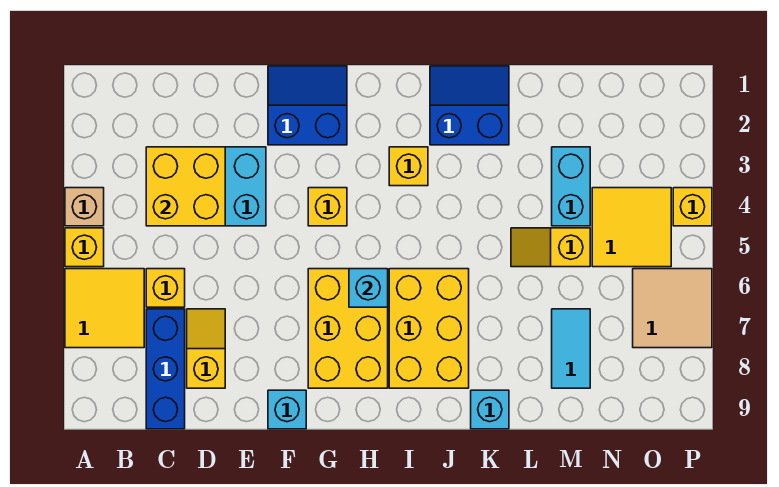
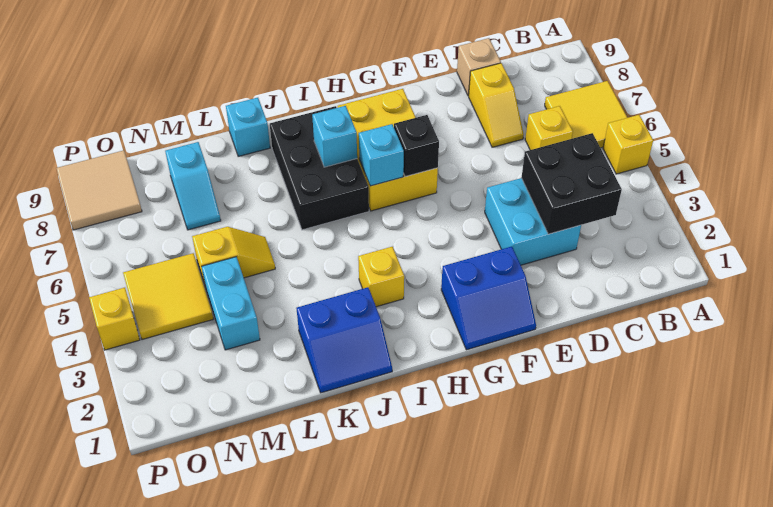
tan 1x1 brick [65,188,104,226] -> tan 1x1 brick moved to [457,38,501,96]
yellow 2x2 brick [146,147,225,226] -> black 2x2 brick [521,133,622,234]
blue 1x3 brick [146,309,185,429] -> none
cyan 1x1 brick [268,390,306,429] -> cyan 1x1 brick moved to [312,106,357,167]
yellow 1x1 brick [308,188,347,226] -> none
none -> black 1x1 brick [394,115,439,177]
yellow 2x3 brick [389,269,469,388] -> black 2x3 brick [270,106,369,230]
cyan 1x2 tile [552,309,590,388] -> cyan 1x2 slope [165,142,221,230]
tan 2x2 tile [633,269,712,348] -> tan 2x2 tile moved to [56,150,142,230]

